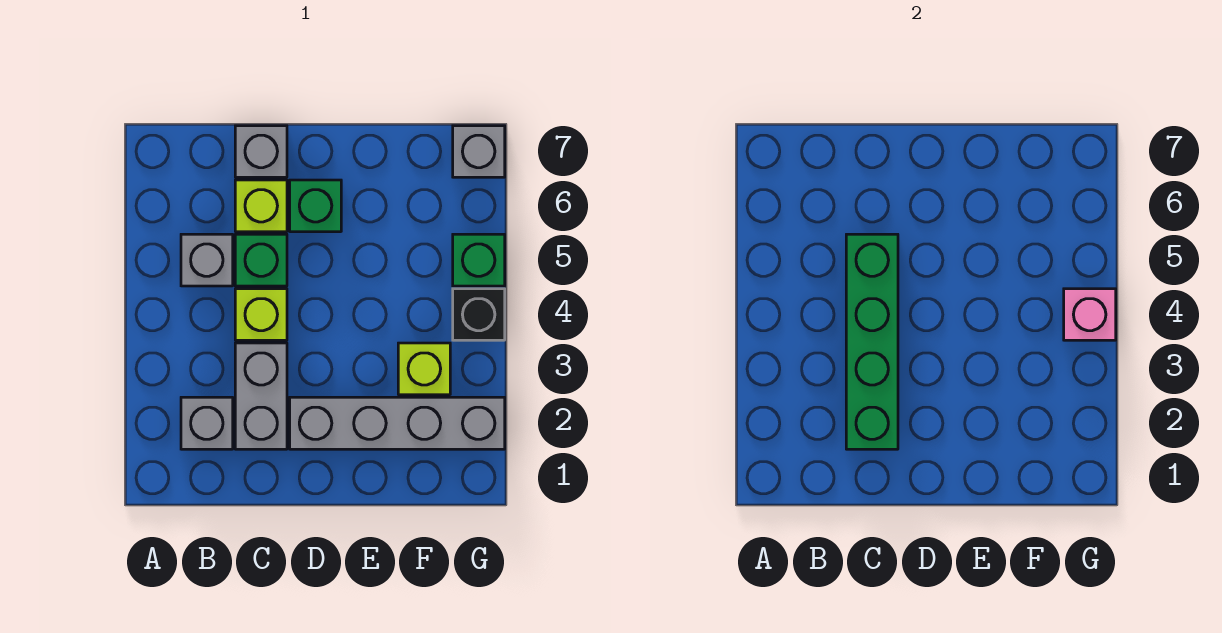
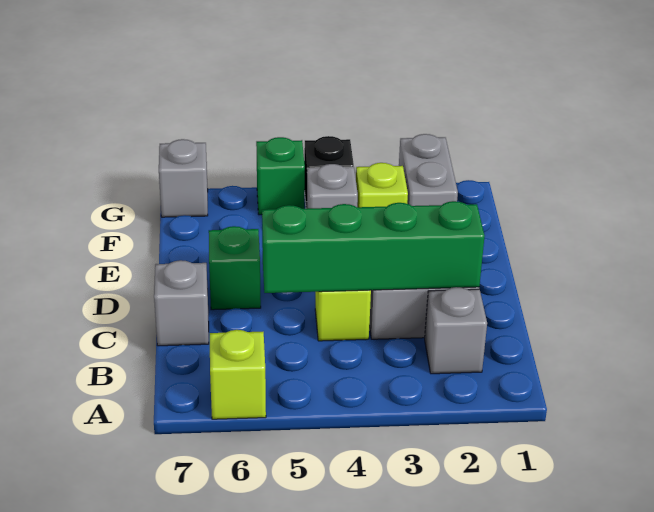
grey 1x1 brick [181,234,233,286] -> grey 1x1 brick moved to [307,164,358,209]
green 1x1 brick [235,234,287,286] -> none
lime 1x1 brick [235,180,287,232] -> lime 1x1 brick moved to [210,330,266,419]
grey 1x4 brick [290,397,505,449] -> grey 1x2 brick [399,134,458,206]
pink 1x1 brick [1064,289,1116,340] -> none

